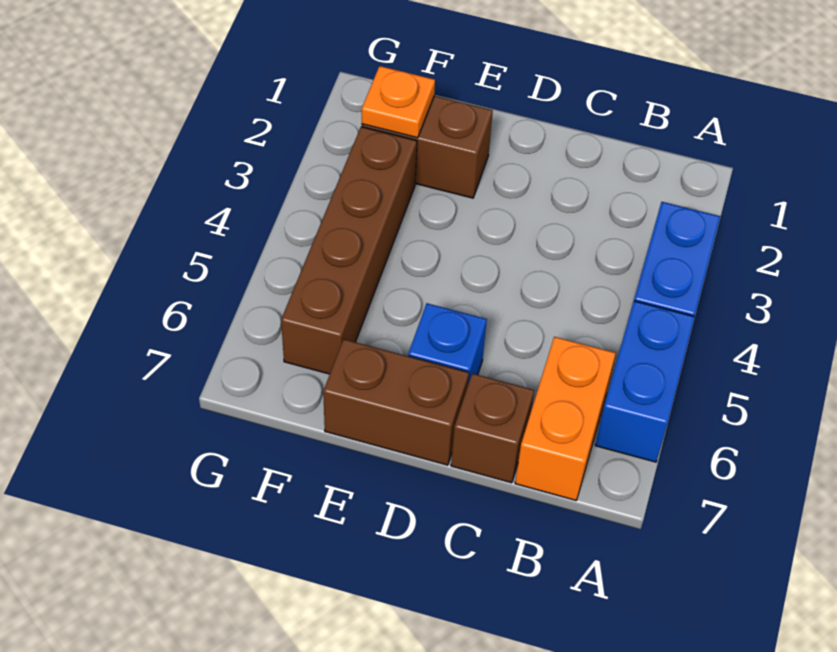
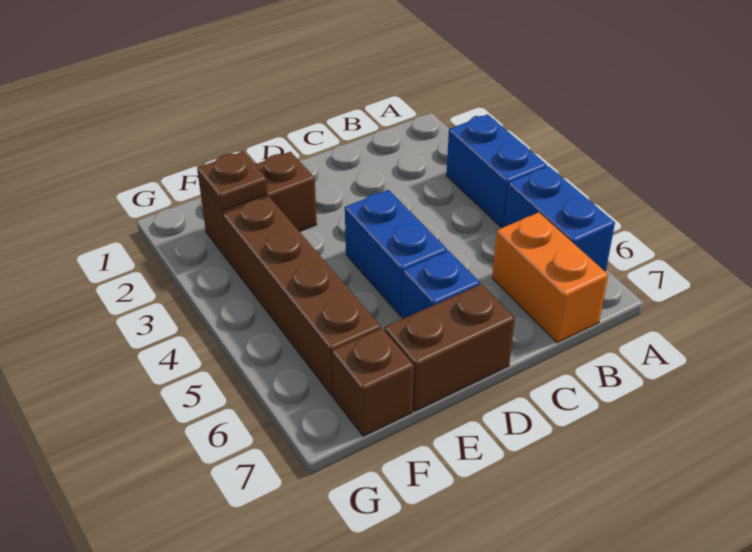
brown 1x1 brick [451,373,534,483] -> brown 1x1 brick moved to [332,328,414,436]
none -> blue 1x2 brick [345,190,447,316]
orange 1x1 plate [362,66,435,138] -> brown 1x1 plate [197,152,268,212]

